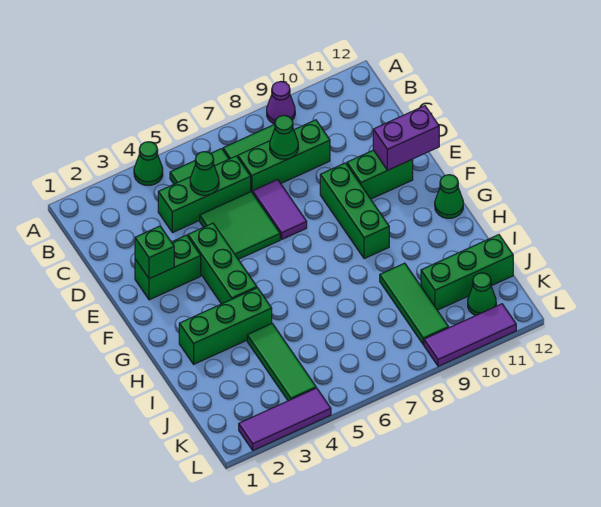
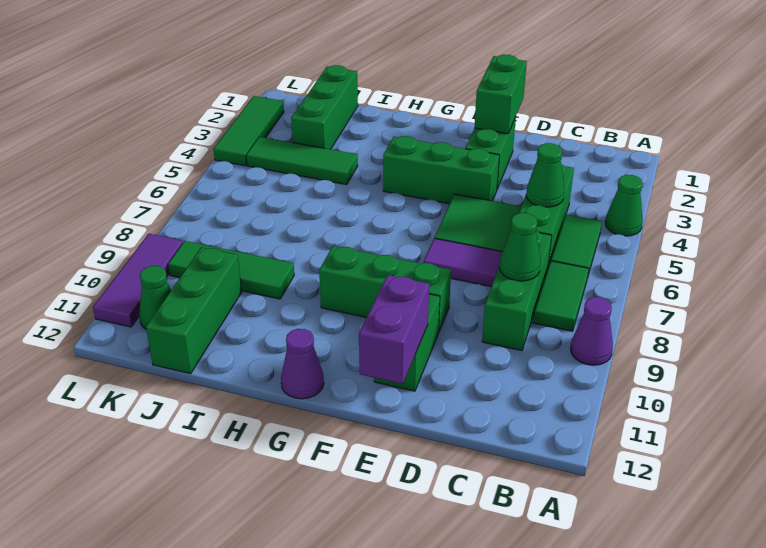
green 1x1 brick [135,226,174,279] -> green 1x2 brick [474,55,527,134]
green 1x1 cone [435,175,463,218] -> purple 1x1 cone [281,329,324,399]
green 1x3 brick [179,288,272,364] -> green 1x3 brick moved to [291,65,358,149]
purple 1x3 tile [239,388,331,450] -> green 1x3 tile [213,96,284,166]

